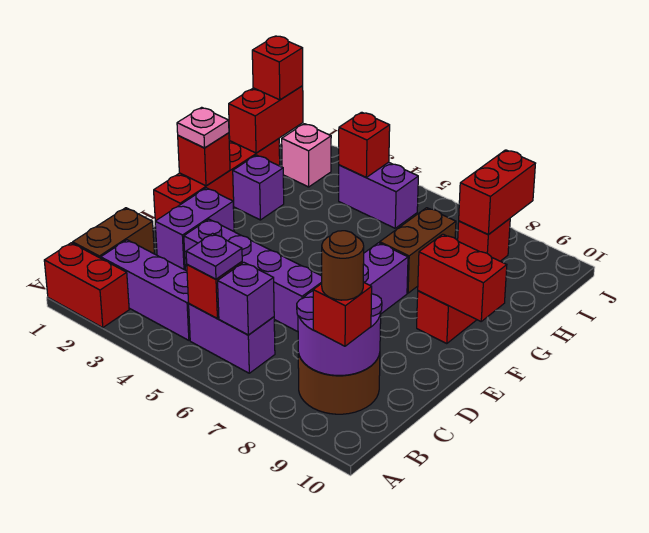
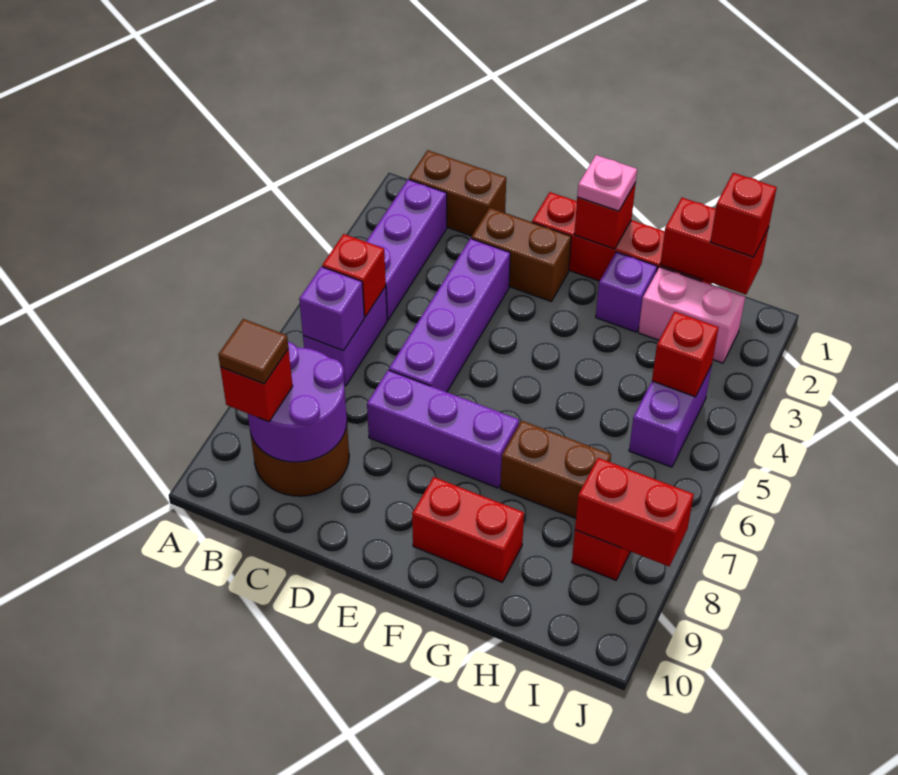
red 1x2 brick [44,243,129,328] -> none
purple 1x1 plate [186,233,242,279] -> none
brown 1x1 round brick [322,231,364,300] -> brown 1x1 tile [218,319,288,384]
purple 1x2 brick [155,188,234,270] -> brown 1x2 brick [471,208,571,301]
red 1x2 brick [418,234,507,321] -> none
pink 1x1 brick [282,124,331,187] -> pink 1x2 brick [638,267,745,363]

